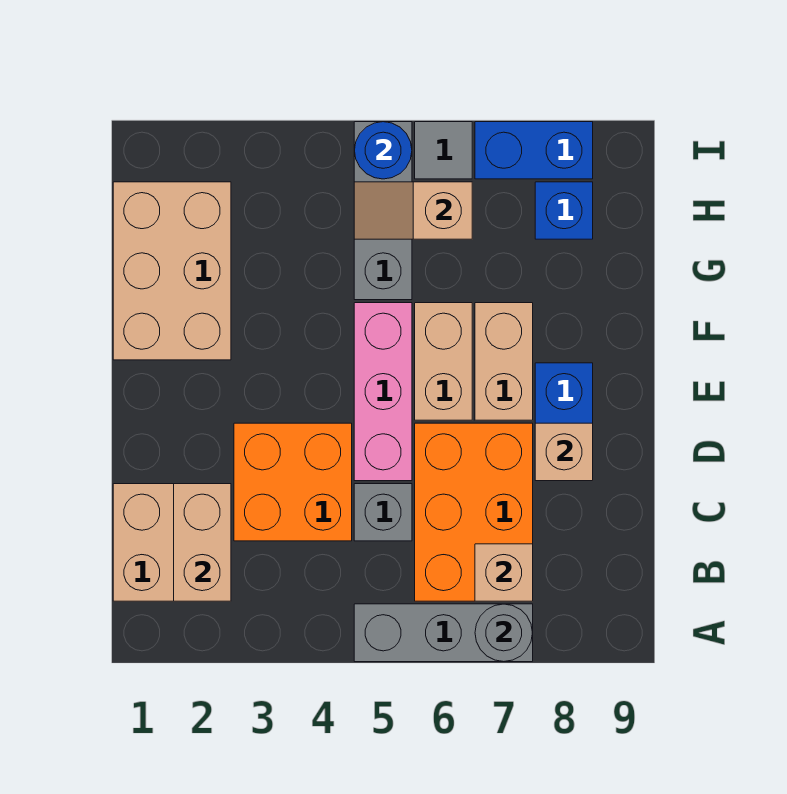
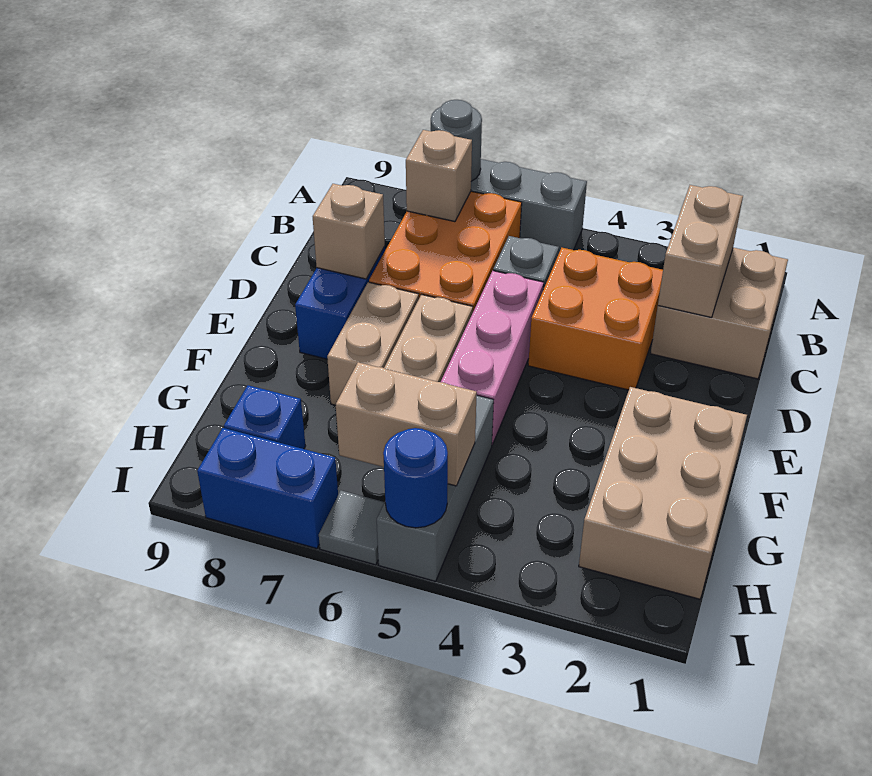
tan 1x2 slope [354,182,472,239] -> tan 1x2 brick [336,362,477,486]

